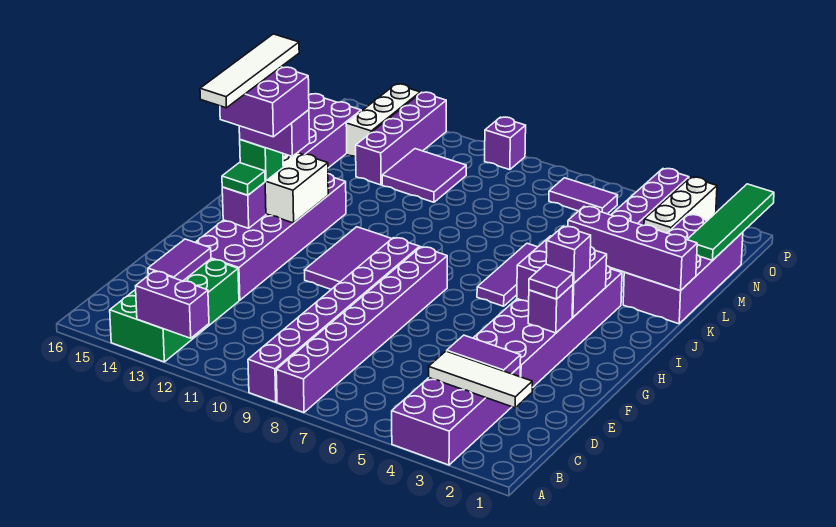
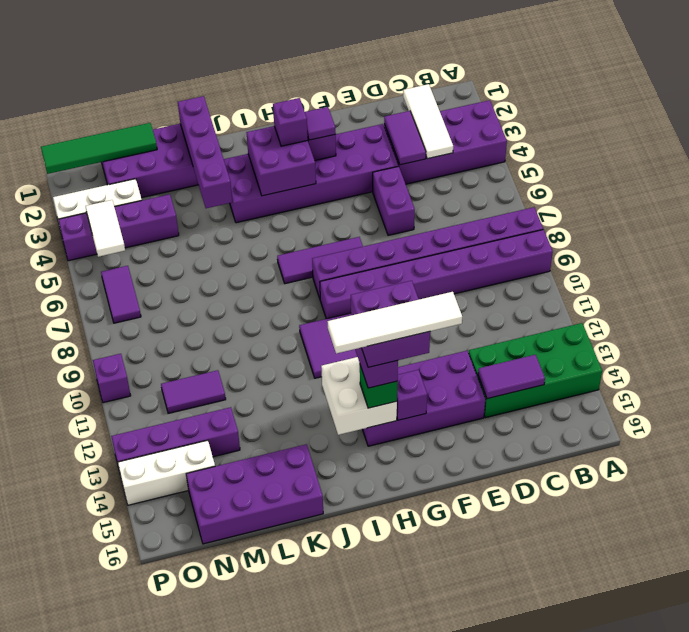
purple 1x2 brick [136,271,209,338] -> purple 1x2 brick moved to [373,166,415,235]
purple 2x6 brick [195,174,346,300] -> purple 2x4 brick [362,351,485,446]
green 1x1 tile [222,163,265,195] -> none
purple 1x3 tile [477,243,537,306] -> purple 1x3 tile moved to [277,237,363,284]
purple 2x2 tile [382,149,466,202] -> purple 1x2 tile [161,370,226,413]
none -> white 1x2 tile [85,200,125,257]

